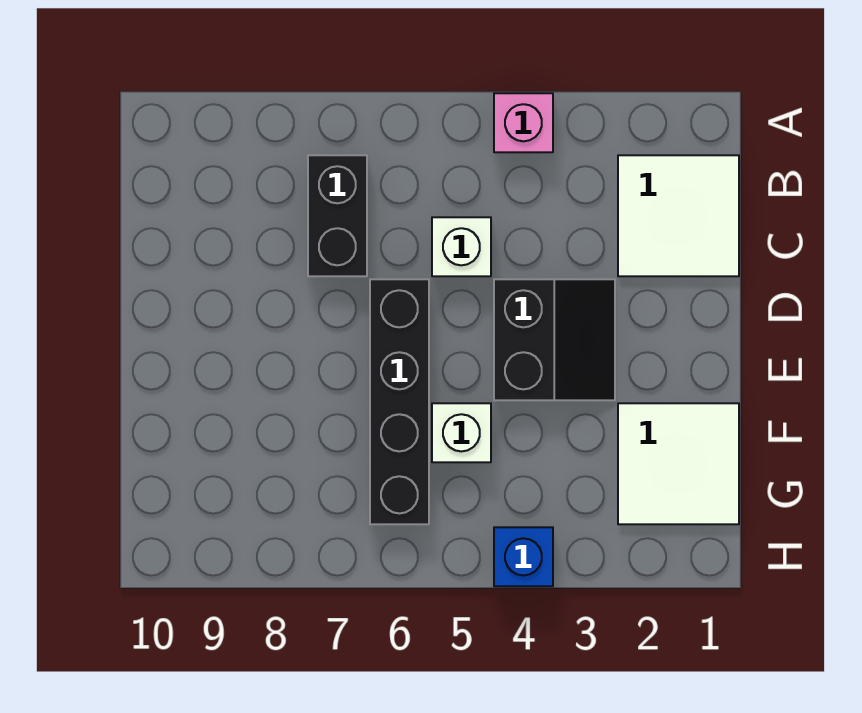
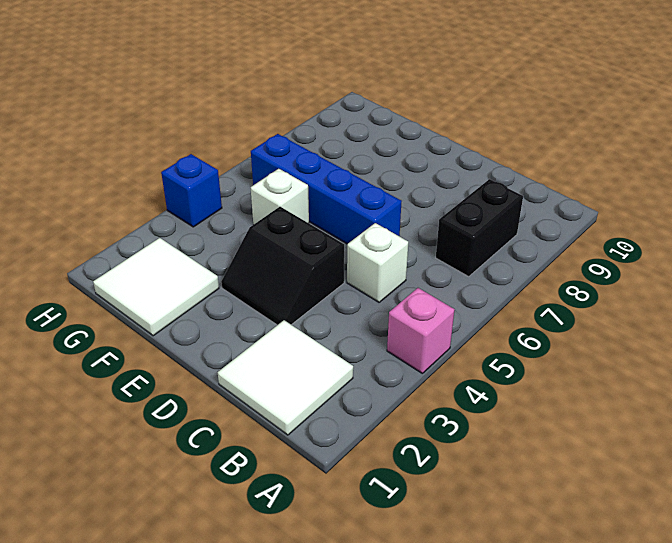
black 1x2 brick [308,155,367,276] -> black 1x2 brick turned to [436,179,523,277]
black 1x4 brick [370,279,429,524] -> blue 1x4 brick [251,134,402,244]

